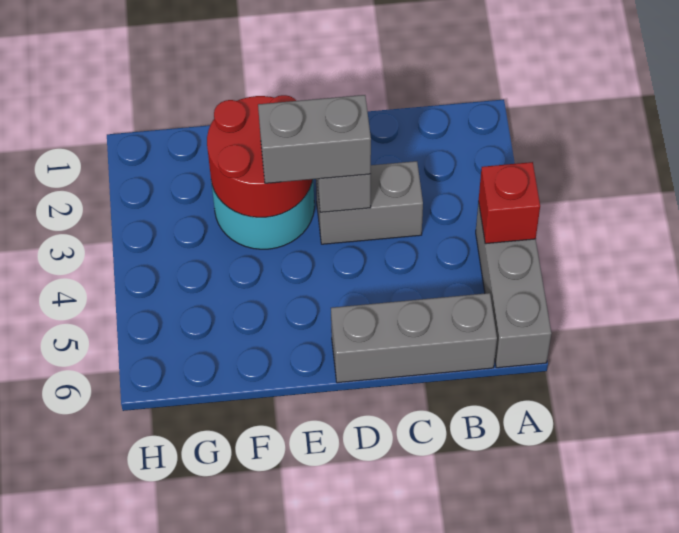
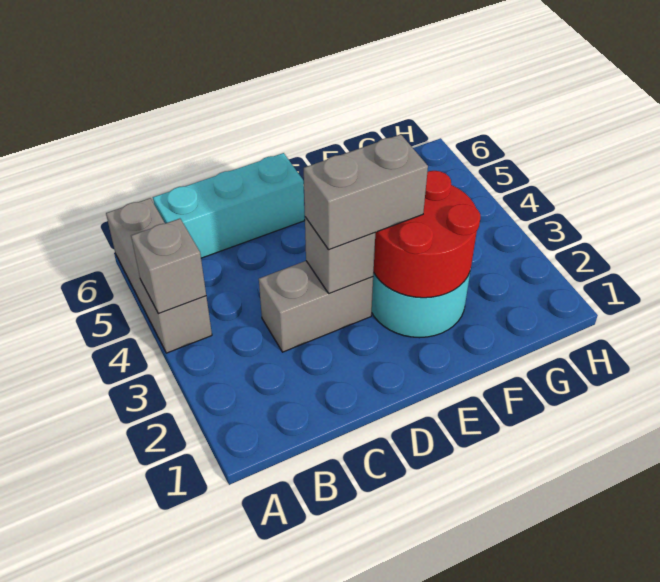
red 1x1 brick [479,162,540,244] -> grey 1x1 brick [131,219,206,314]
grey 1x3 brick [331,293,497,383] -> cyan 1x3 brick [153,153,305,258]

